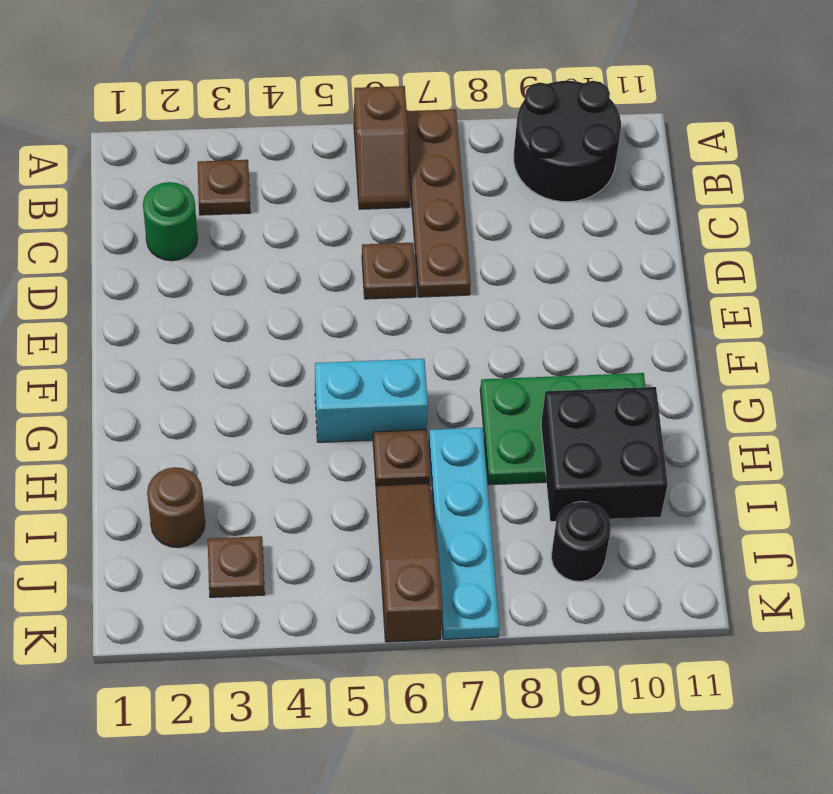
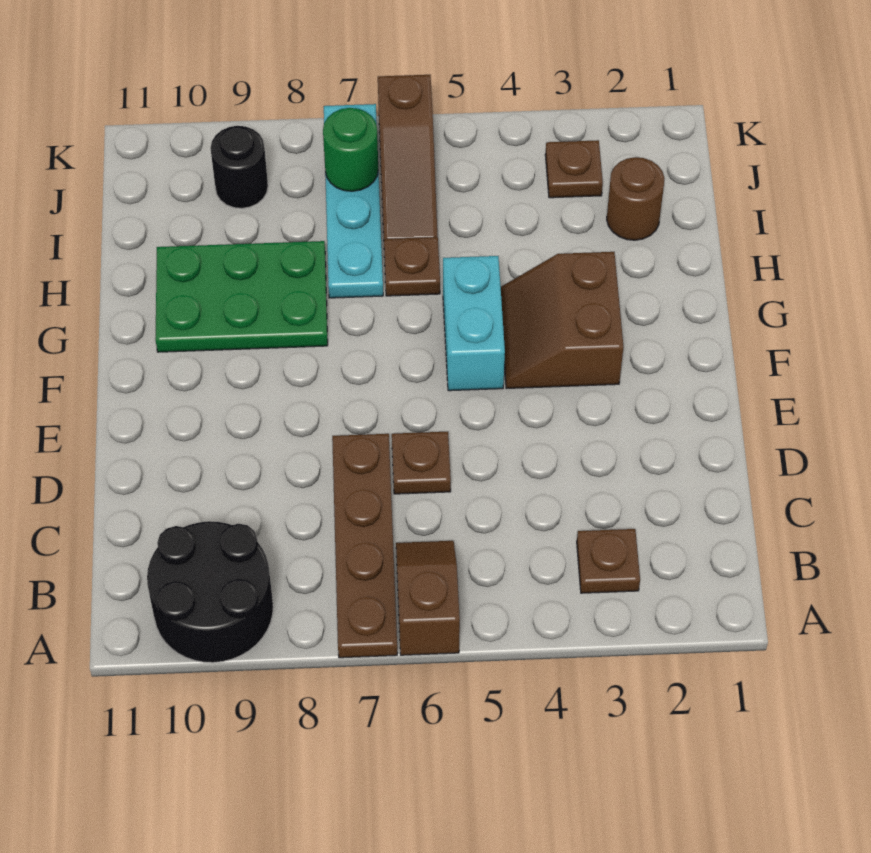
green 1x1 round brick [143,182,198,261] -> green 1x1 round brick moved to [323,108,378,191]
none -> brown 2x2 slope [501,252,624,388]
cyan 1x2 brick [315,359,428,442] -> cyan 1x2 brick turned to [443,256,505,391]
black 2x2 brick [541,387,668,521] -> none

